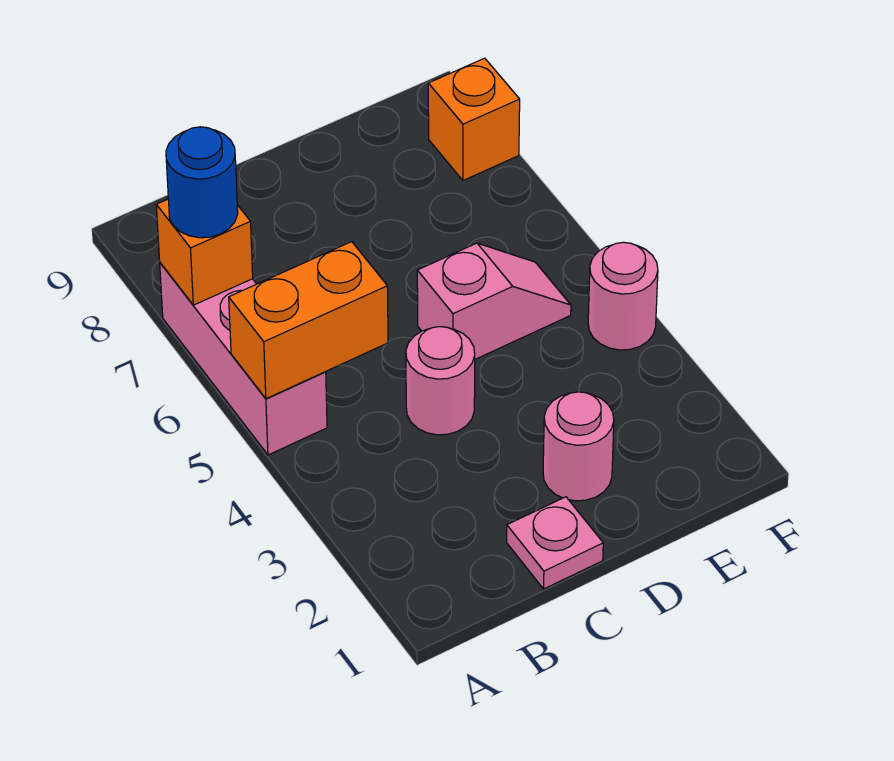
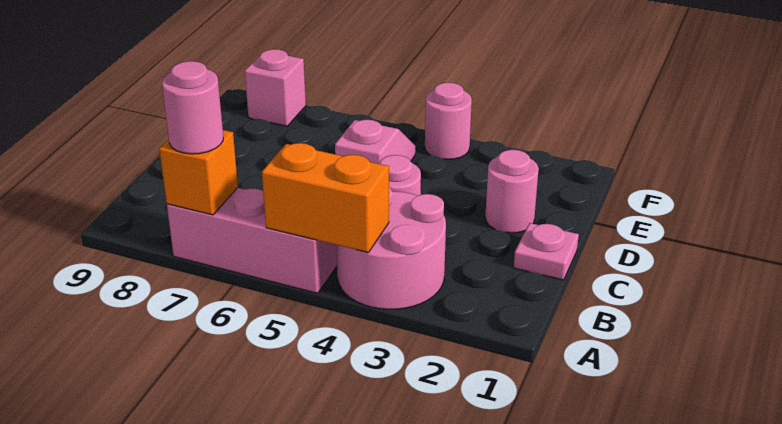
none -> pink 2x2 round brick [336,187,446,309]
orange 1x2 brick [229,242,388,399] -> orange 1x2 brick turned to [262,143,389,253]
blue 1x1 round brick [166,127,238,238] -> pink 1x1 round brick [162,61,223,154]
orange 1x1 brick [428,58,520,180] -> pink 1x1 brick [245,49,306,126]

